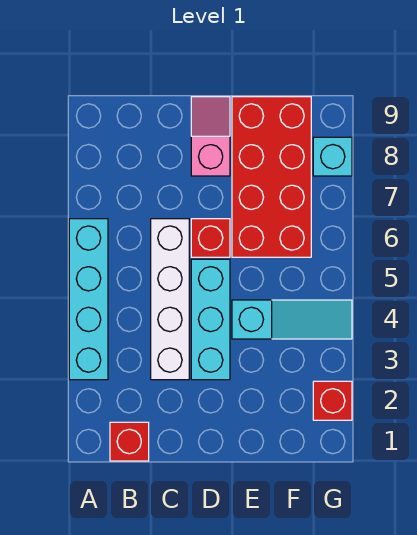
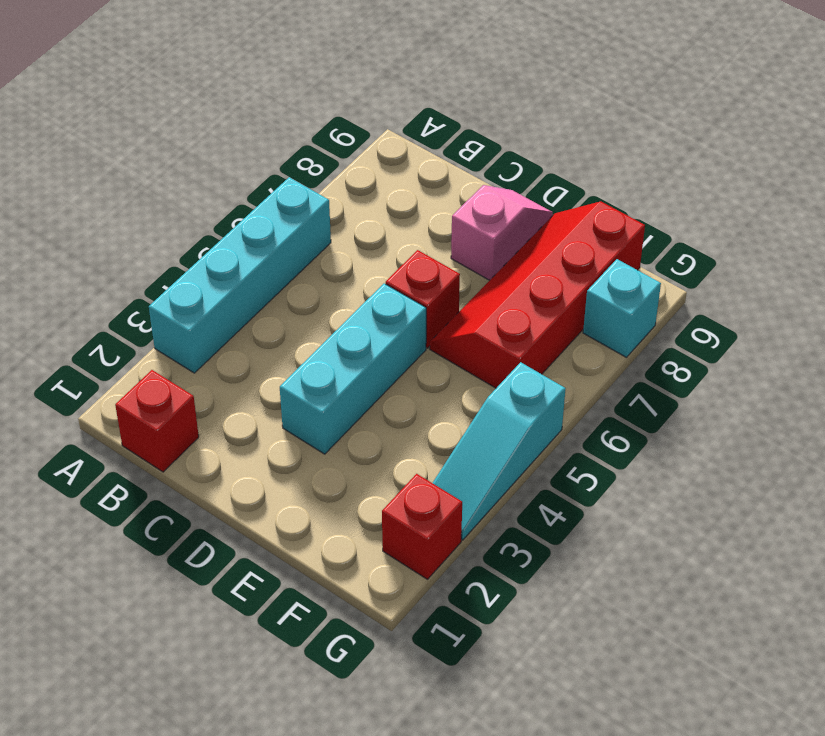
white 1x4 brick [151,219,189,380] -> none
cyan 1x3 slope [232,300,352,339] -> cyan 1x3 slope turned to [433,362,566,540]
red 2x4 brick [232,97,311,257] -> red 2x4 slope [430,202,645,388]

